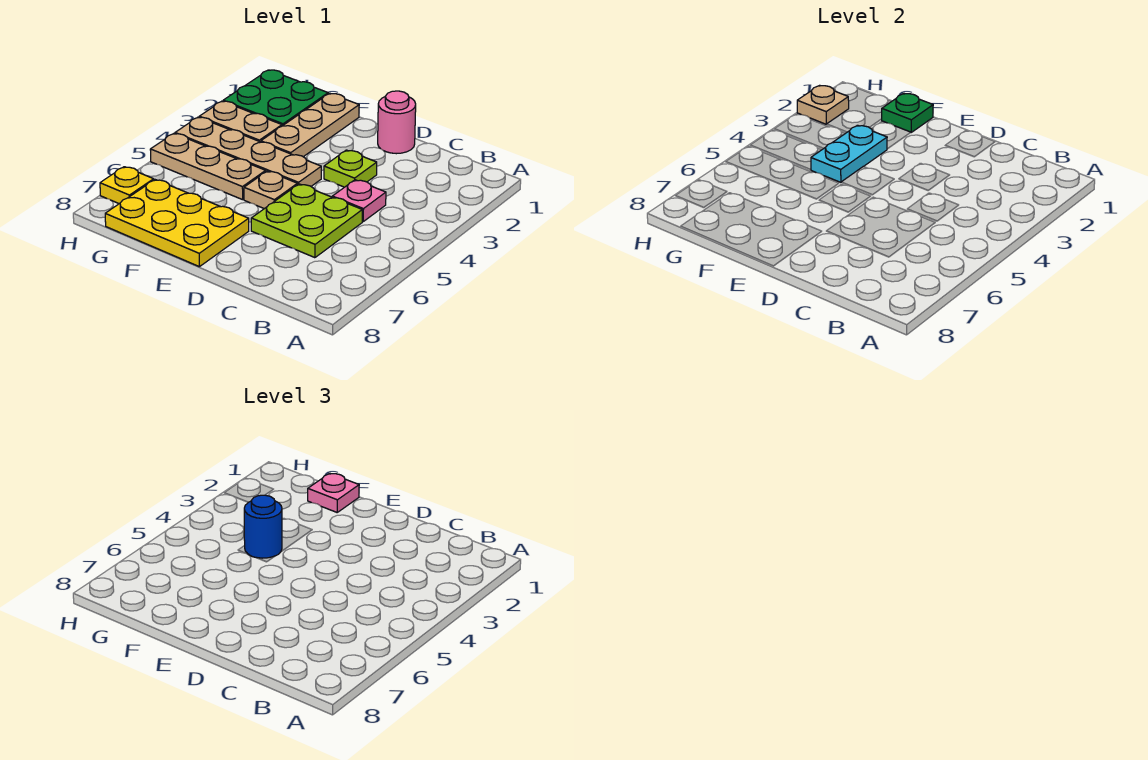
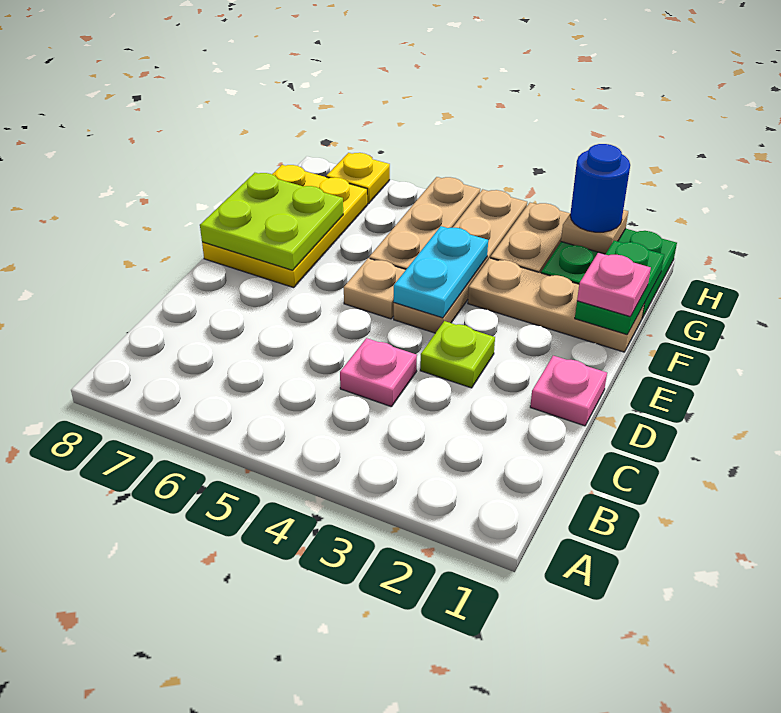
lime 2x2 plate [251,184,362,258] -> lime 2x2 plate moved to [200,173,343,270]
pink 1x1 round brick [378,91,416,154] -> pink 1x1 plate [530,356,607,426]
green 1x1 plate [882,93,933,132] -> green 1x2 plate [575,241,664,335]
cyan 1x2 plate [811,125,887,182] -> cyan 1x2 plate turned to [394,226,488,318]
blue 1x1 round brick [244,495,282,558] -> blue 1x1 round brick moved to [570,144,630,232]

